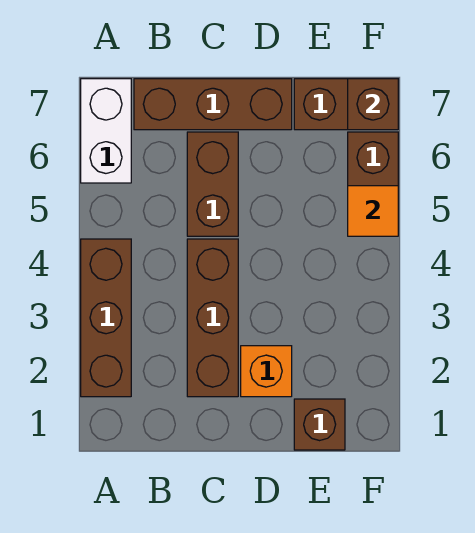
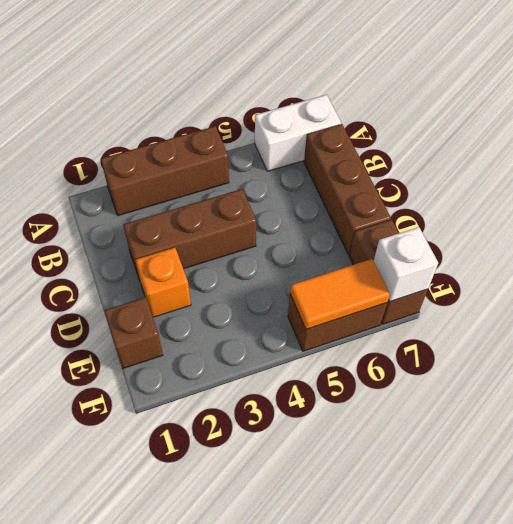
brown 1x2 brick [187,132,238,236] -> none
orange 1x1 tile [348,186,398,236] -> orange 1x2 tile [290,259,390,329]
brown 1x1 brick [348,79,398,130] -> white 1x1 brick [374,227,438,302]

